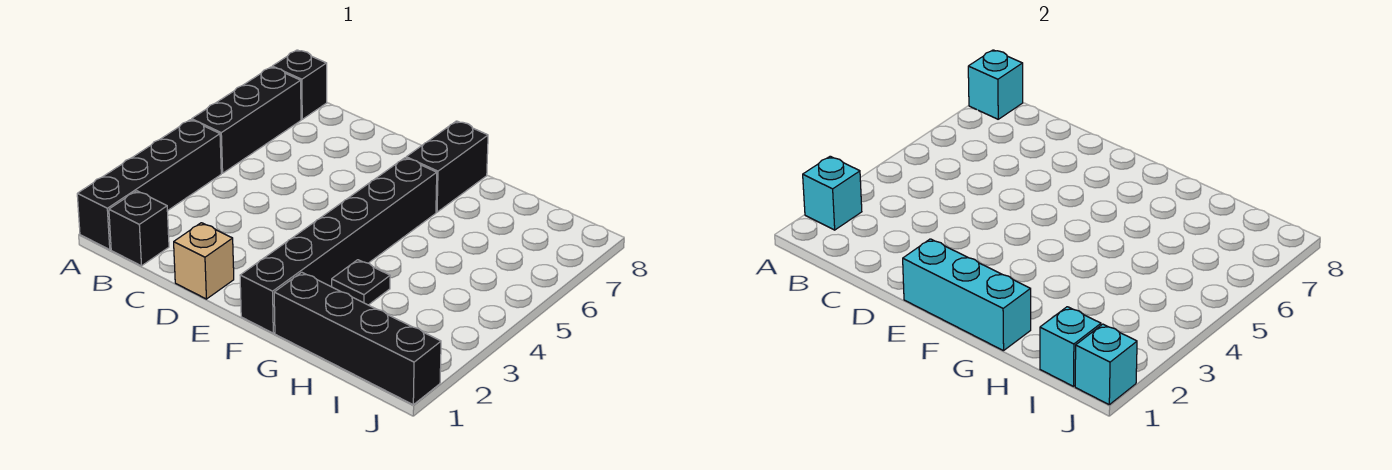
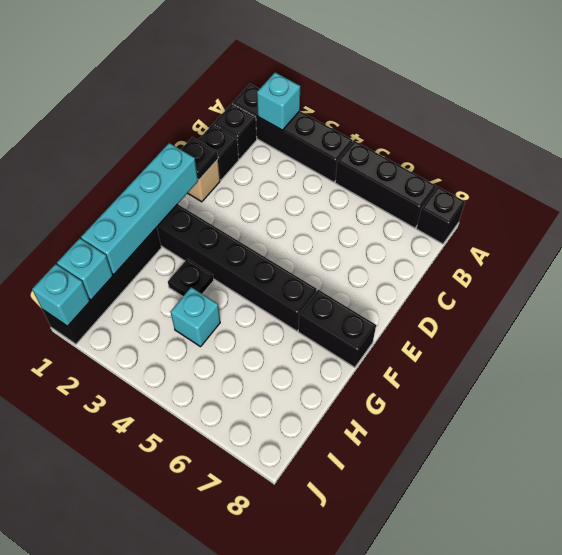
cyan 1x1 brick [968,50,1023,119] -> cyan 1x1 brick moved to [171,287,220,347]
none -> black 1x1 brick [198,124,239,180]
none -> black 1x1 plate [181,137,218,180]
cyan 1x3 brick [903,239,1031,351] -> cyan 1x4 brick [81,143,198,274]

